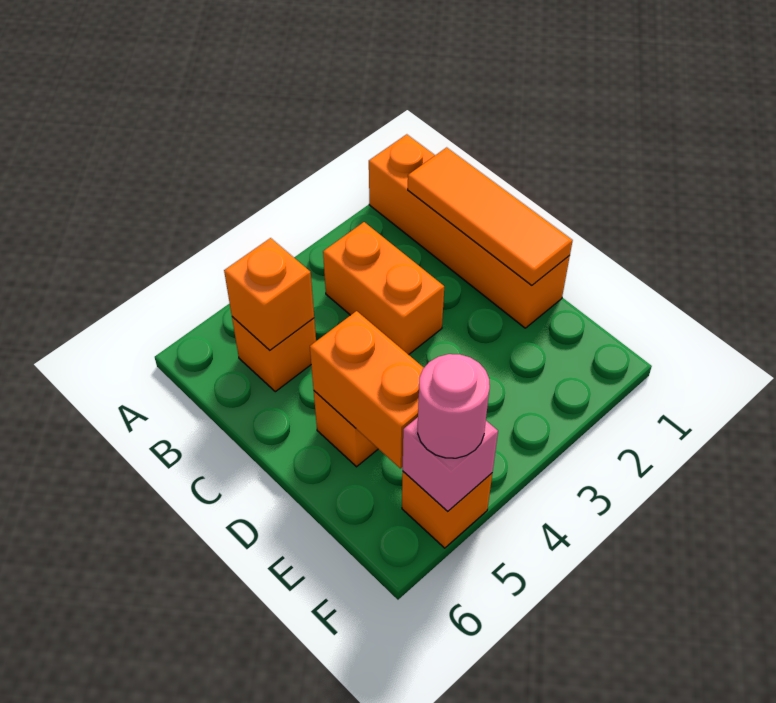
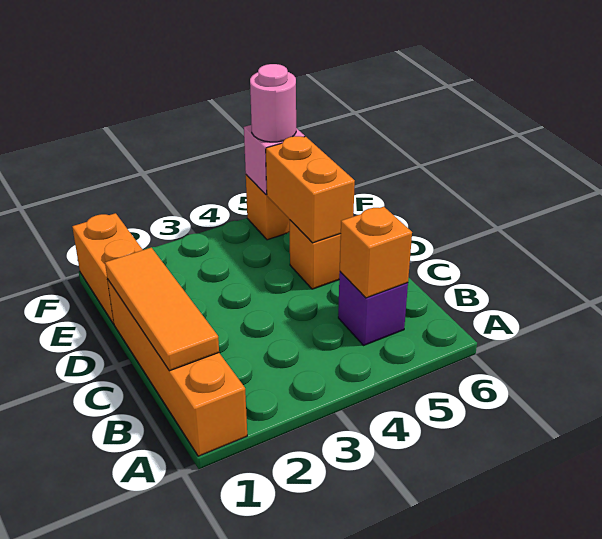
orange 1x2 brick [323,222,444,355] -> orange 1x2 brick moved to [72,213,143,324]
orange 1x1 brick [232,317,316,392] -> purple 1x1 brick [338,272,408,345]

